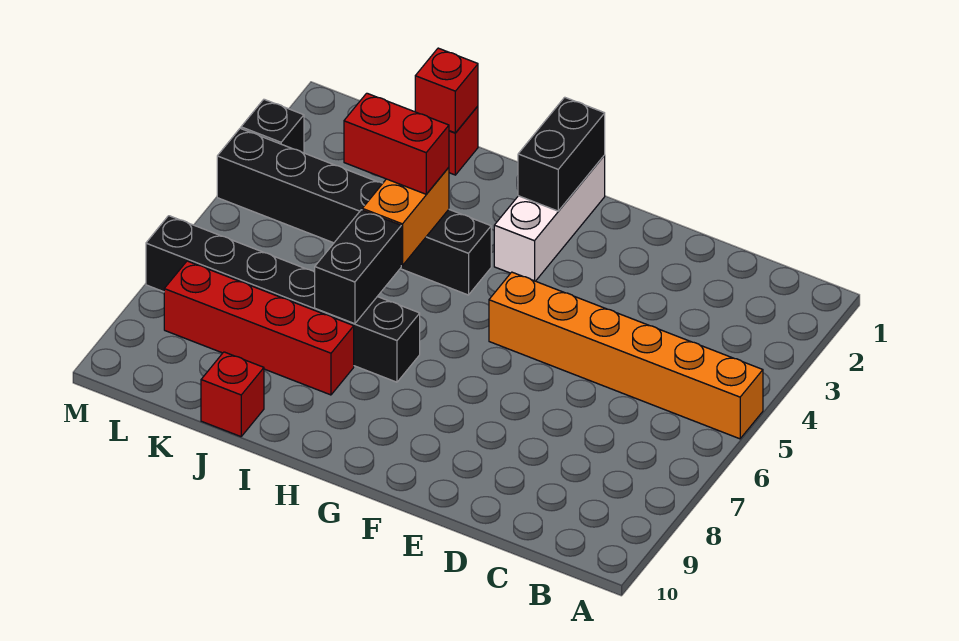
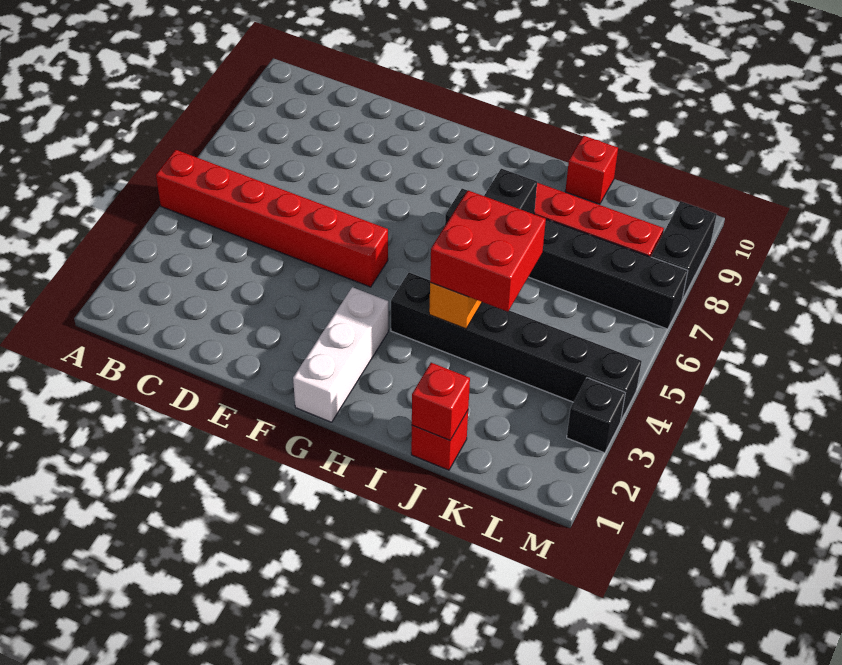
orange 1x6 brick [489,272,763,439] -> red 1x6 brick [156,150,388,287]
black 1x2 brick [518,97,605,211] -> black 1x2 brick moved to [651,201,717,300]
red 1x2 brick [344,93,449,194] -> red 2x2 brick [430,190,546,312]

